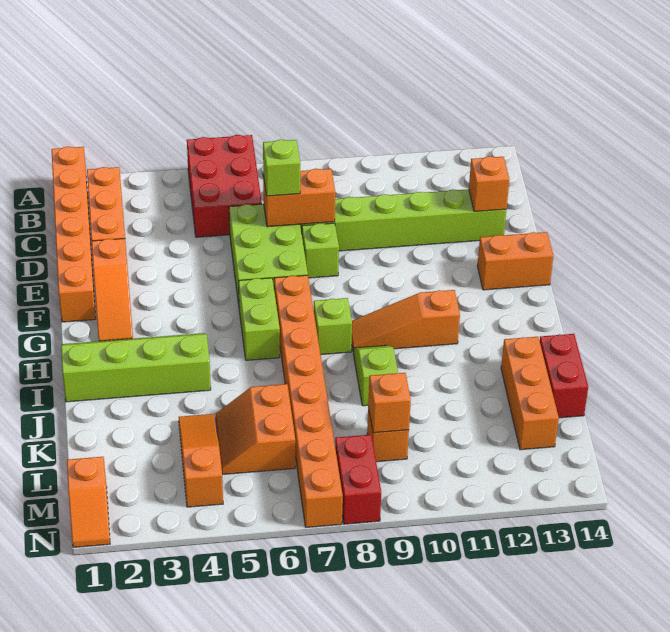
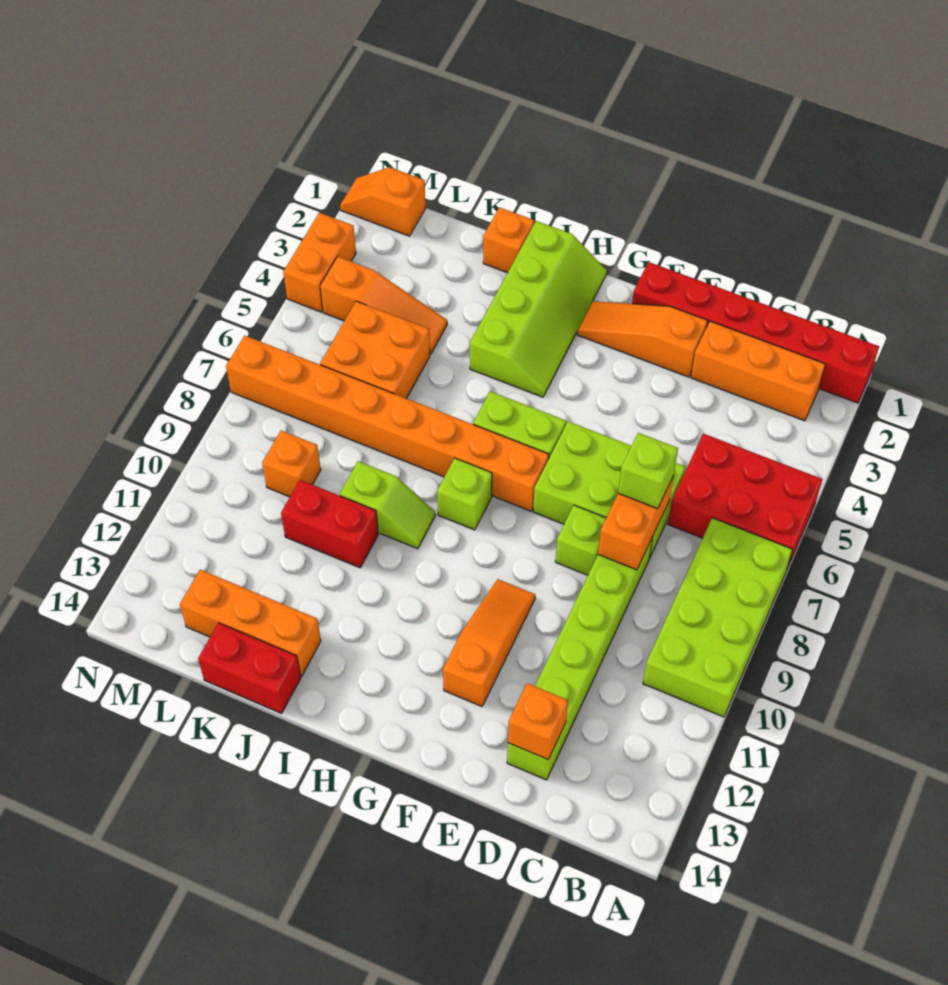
orange 1x6 brick [52,147,96,322] -> red 1x6 brick [632,262,879,403]
none -> lime 2x4 brick [643,518,793,717]
orange 1x2 brick [477,232,553,290] -> orange 1x2 brick moved to [283,213,356,312]
orange 1x3 slope [352,290,460,349] -> orange 1x3 slope moved to [443,579,536,707]
orange 2x2 slope [216,384,295,475] -> orange 2x2 brick [320,301,430,398]
orange 1x1 brick [368,373,411,433] -> orange 1x1 brick moved to [483,207,534,273]
red 1x2 brick [335,435,381,524] -> red 1x2 brick moved to [281,480,378,568]

